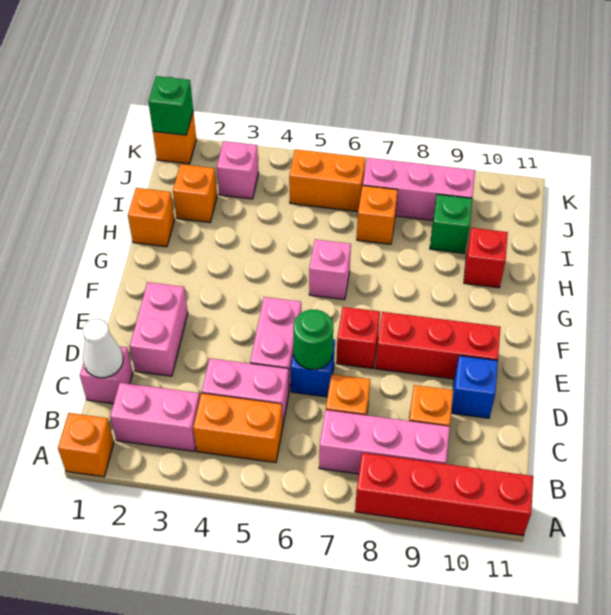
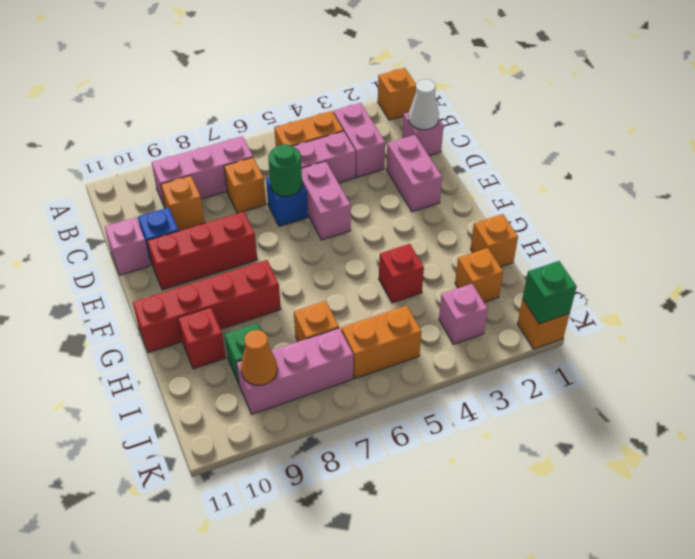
red 1x4 brick [355,453,533,536] -> red 1x4 brick moved to [132,260,281,353]
pink 1x2 brick [110,383,200,451] -> pink 1x2 brick turned to [333,103,385,177]
red 1x1 brick [336,307,380,368] -> red 1x1 brick moved to [379,244,424,303]
pink 1x1 brick [309,239,351,300] -> pink 1x1 brick moved to [105,217,151,275]
none -> orange 1x1 cone [241,330,277,385]

